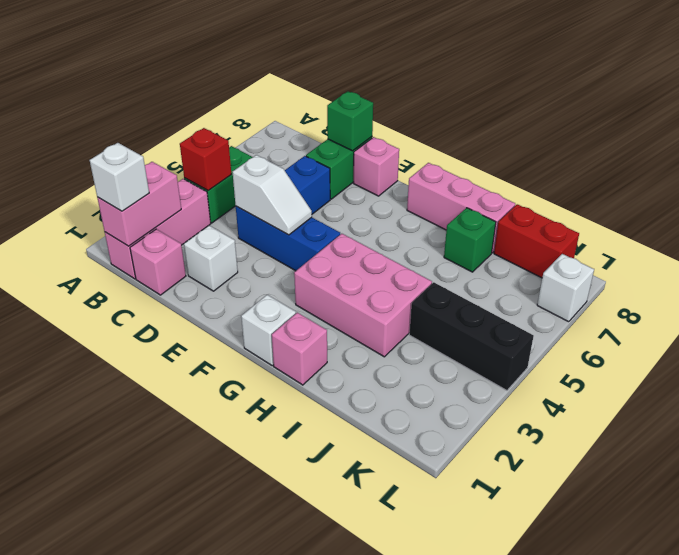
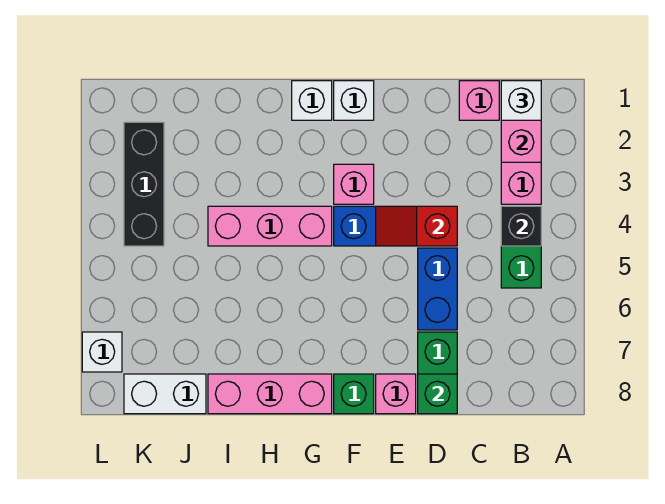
red 1x1 brick [180,128,231,190] -> black 1x1 brick [501,206,541,246]
white 1x1 brick [184,226,238,291] -> white 1x1 brick moved to [334,81,374,120]
white 1x2 slope [233,155,312,235] -> red 1x2 slope [376,206,457,246]
pink 2x3 brick [294,234,432,357] -> pink 1x3 brick [208,206,332,246]
pink 1x1 brick [272,313,327,385] -> pink 1x1 brick moved to [334,164,374,204]
green 1x1 brick [444,208,496,272] -> green 1x1 brick moved to [334,374,374,414]
black 1x3 brick [409,282,534,390] -> black 1x3 brick turned to [124,122,164,246]
red 1x2 brick [494,204,579,278] -> white 1x2 brick [124,374,206,414]

